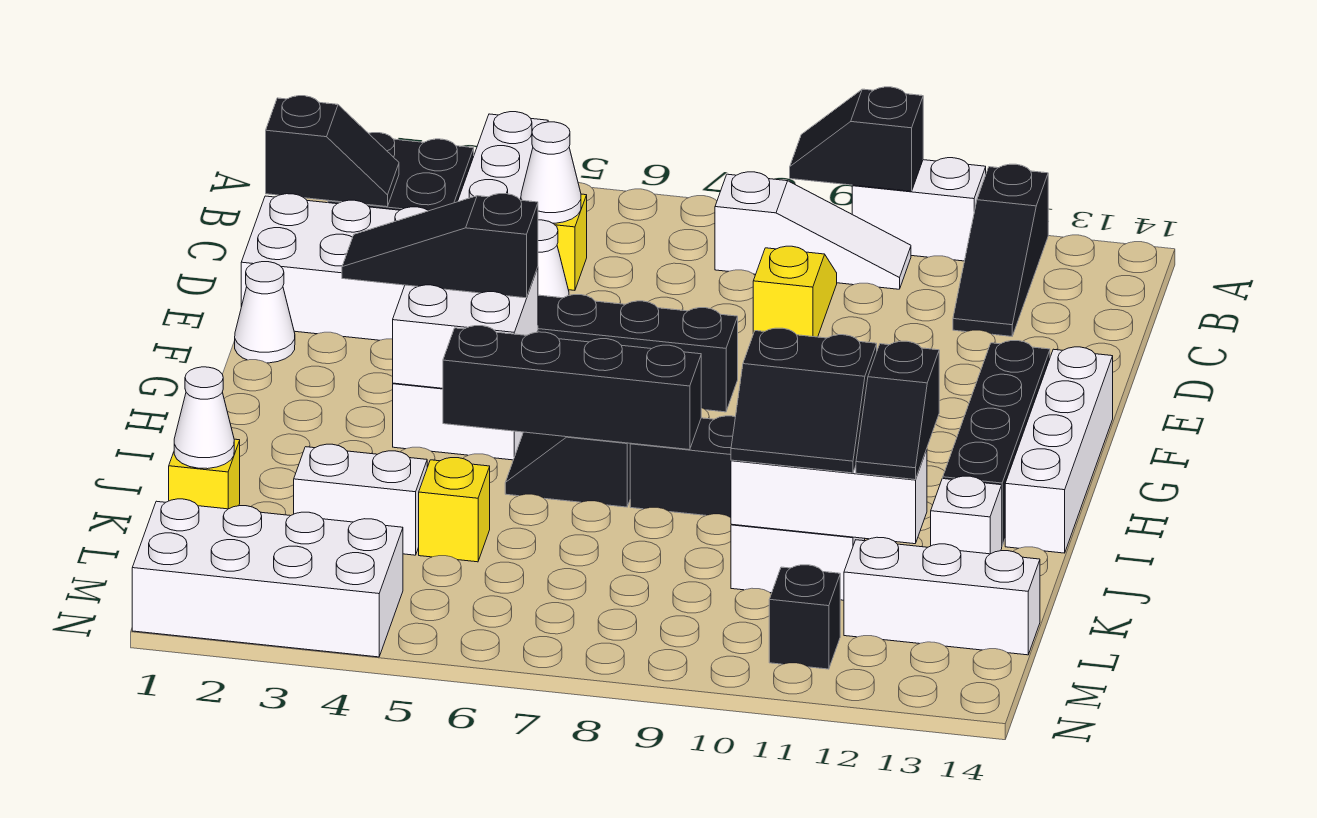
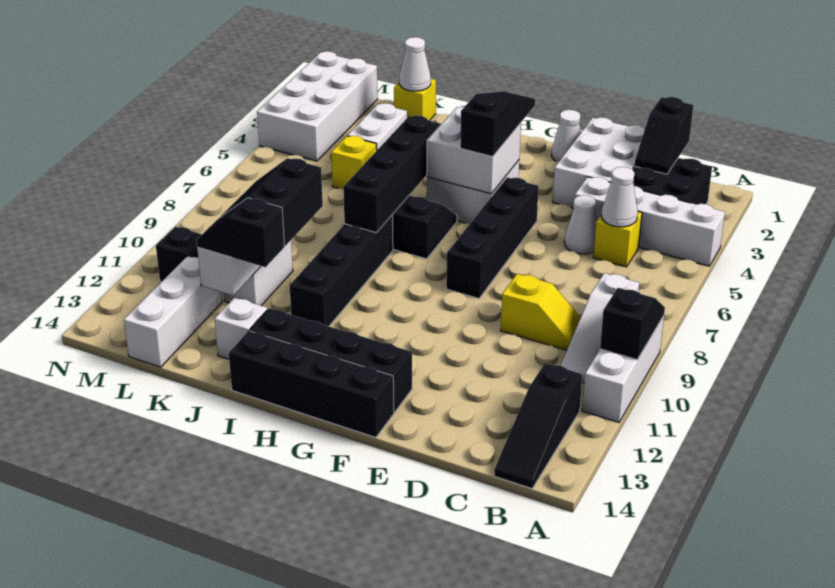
white 1x2 brick [852,158,986,261] -> white 1x3 brick [582,316,664,422]
black 1x3 slope [953,164,1048,336] -> black 1x3 slope turned to [494,363,582,489]
white 1x4 brick [1005,347,1113,553] -> black 1x4 brick [229,331,394,437]

